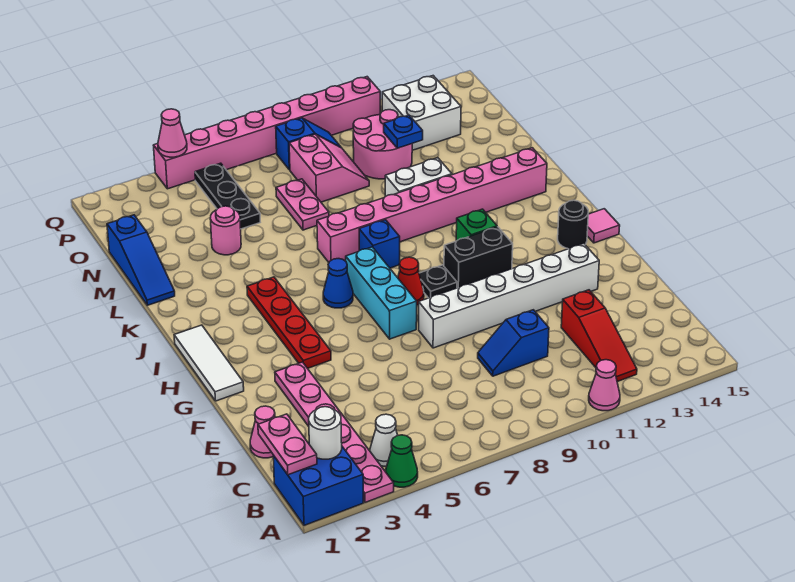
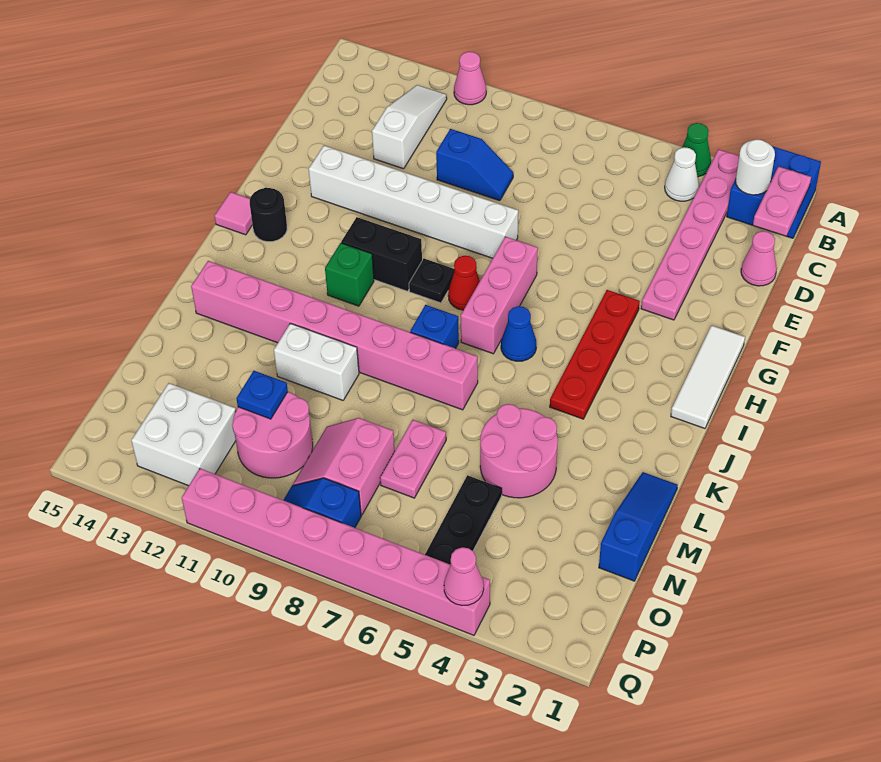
red 1x3 slope [561,290,637,382] -> white 1x3 slope [372,85,447,169]
cyan 1x3 brick [346,247,417,339] -> pink 1x3 brick [461,237,538,354]
pink 1x1 round brick [210,206,241,255] -> pink 2x2 round brick [480,404,558,498]

